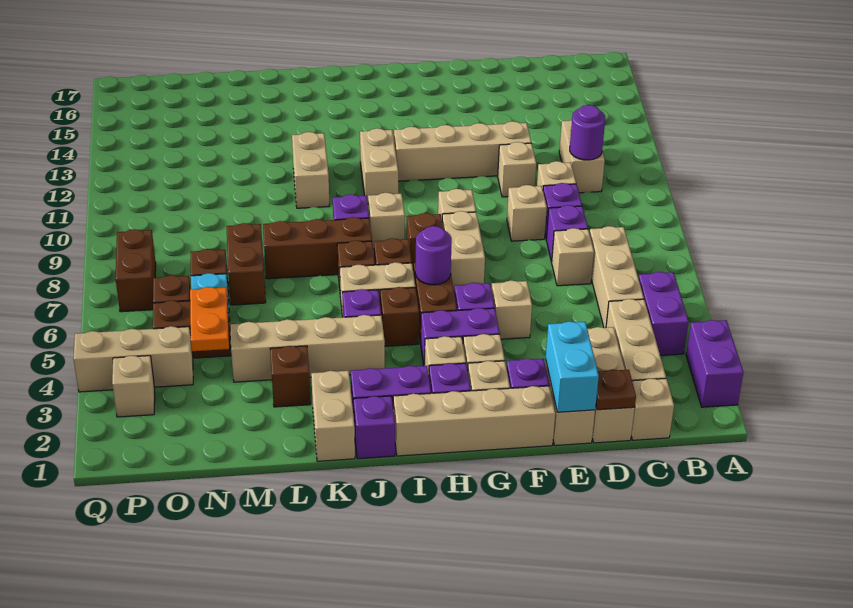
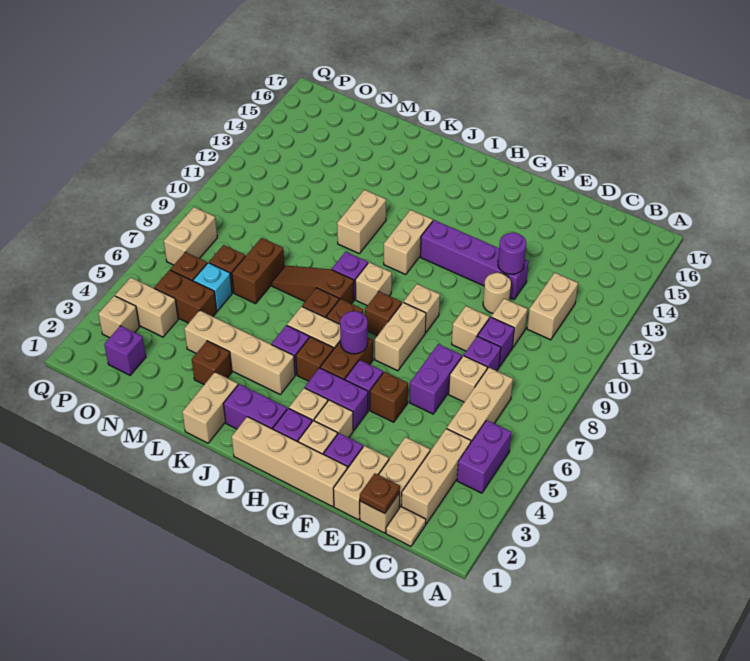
purple 1x2 brick [686,320,743,407] -> purple 1x2 brick moved to [410,344,462,414]
tan 1x1 brick [631,378,674,440] -> tan 1x1 plate [386,507,426,546]
purple 1x1 round brick [570,105,605,160] -> purple 1x1 round brick moved to [498,232,526,274]
cyan 1x2 brick [546,321,599,412] -> none
tan 1x1 brick [498,142,536,197] -> tan 1x1 round brick [483,273,511,313]
tan 1x4 brick [394,121,531,181] -> purple 1x4 brick [420,220,529,299]
tan 1x1 brick [491,280,532,339] -> brown 1x1 brick [370,372,408,422]
purple 1x1 brick [354,396,395,459] -> purple 1x1 brick moved to [104,326,146,375]
brown 1x3 brick [263,217,372,279] -> brown 1x3 slope [272,266,354,304]
orange 1x2 plate [190,287,229,351] -> none
tan 1x3 brick [73,326,193,392] -> tan 1x2 brick [115,277,178,337]
brown 1x2 brick [116,229,156,312] -> tan 1x2 brick [164,207,217,265]

